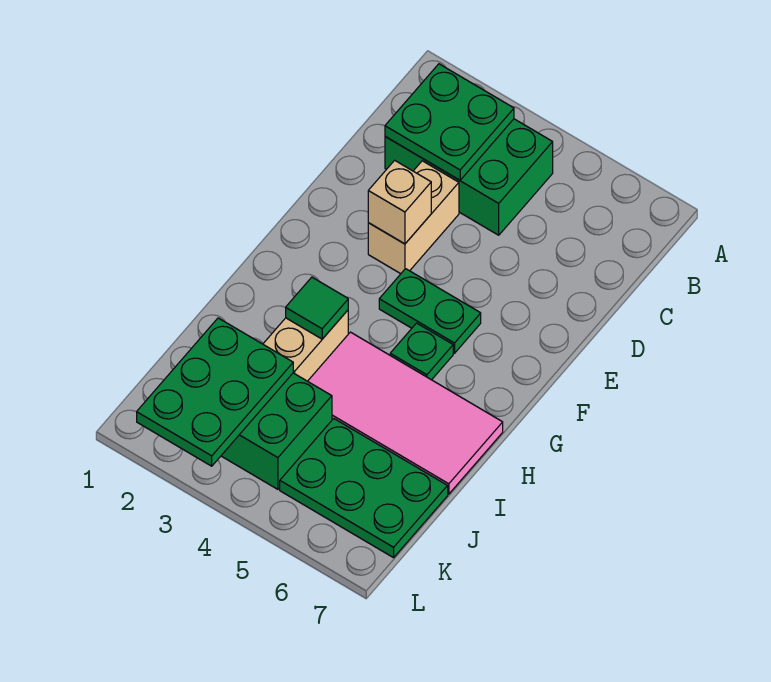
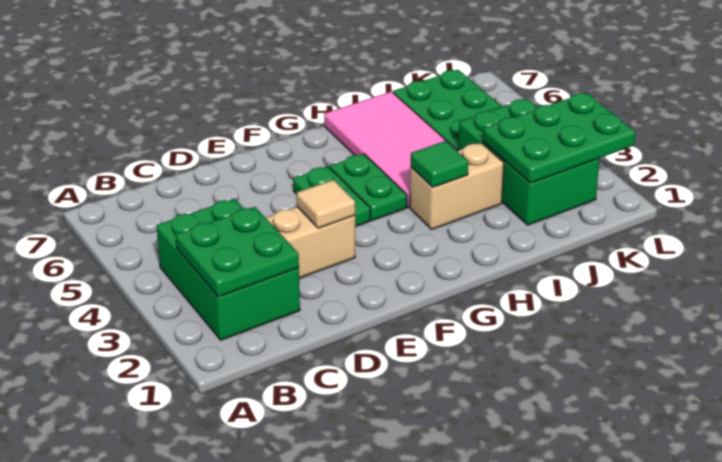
tan 1x1 brick [368,160,431,244] -> tan 1x1 tile [297,180,355,228]
green 1x1 plate [390,323,453,380] -> green 1x2 plate [330,154,407,221]

